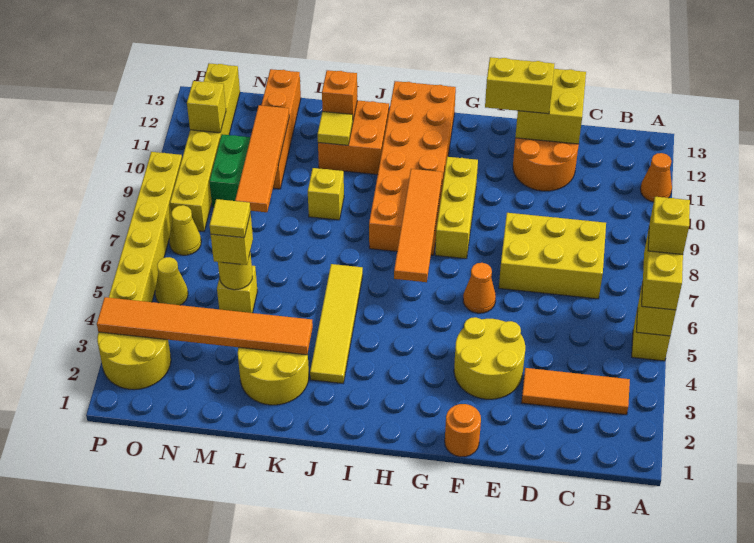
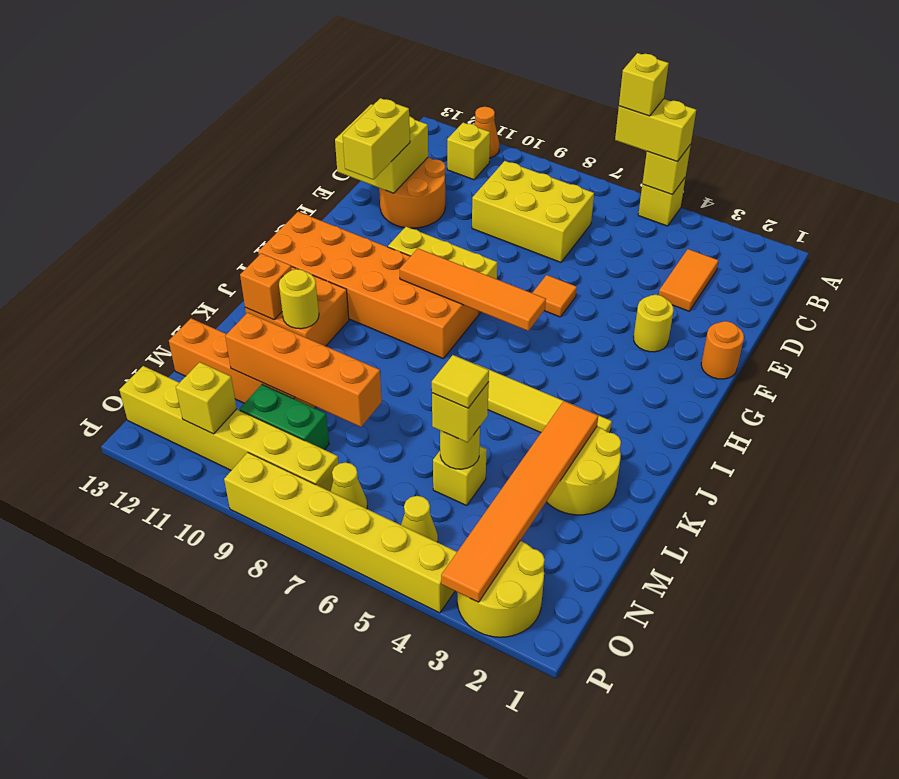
orange 1x3 tile [521,368,630,415] -> orange 1x2 tile [659,249,719,311]
yellow 2x3 brick [499,213,606,299] -> yellow 2x3 brick turned to [472,161,594,262]
yellow 2x2 round brick [454,317,525,399] -> yellow 1x1 round brick [634,295,674,352]
orange 1x1 cone [463,263,496,313] -> orange 1x1 tile [533,275,577,317]
yellow 1x1 brick [308,168,344,220] -> yellow 1x1 brick moved to [447,123,490,180]
yellow 1x1 tile [318,112,353,145] -> yellow 1x1 round brick [279,269,319,329]
orange 1x4 tile [235,105,289,212] -> orange 1x4 brick [225,313,382,427]

